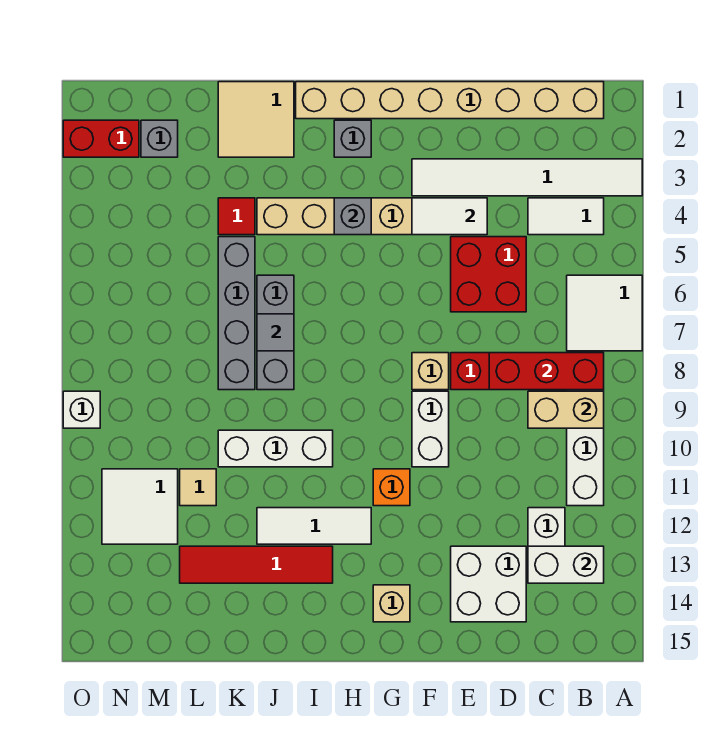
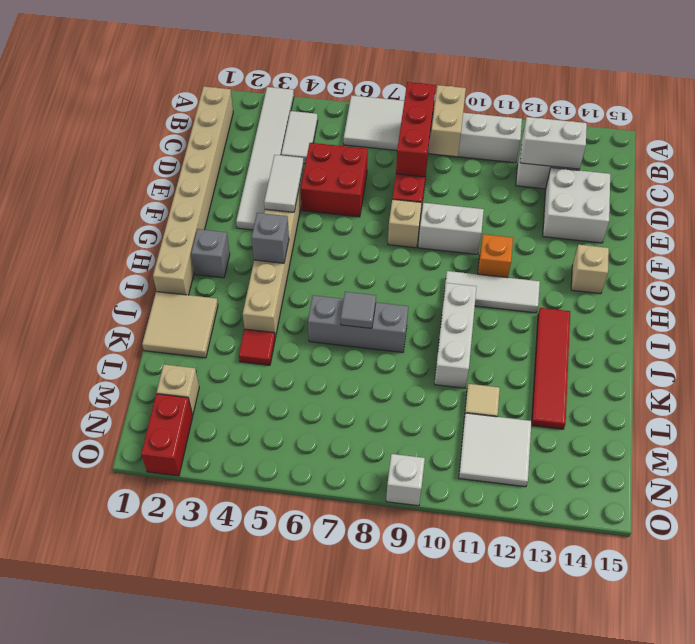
white 1x2 brick [528,546,604,583] -> white 1x2 brick turned to [520,117,587,169]
white 1x3 tile [257,508,371,544] -> white 1x3 tile turned to [444,271,540,313]
grey 1x4 brick [218,237,255,390] -> none
grey 1x1 brick [141,120,178,157] -> tan 1x1 brick [157,364,199,415]

